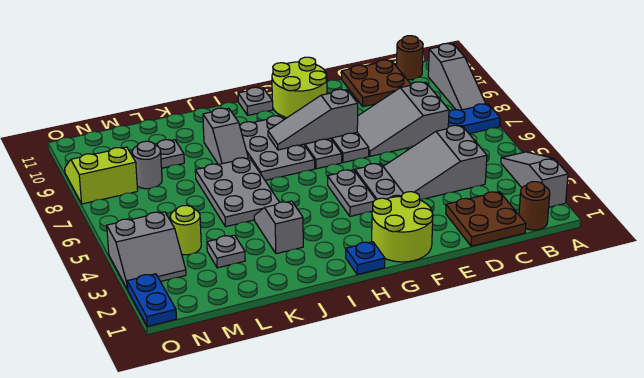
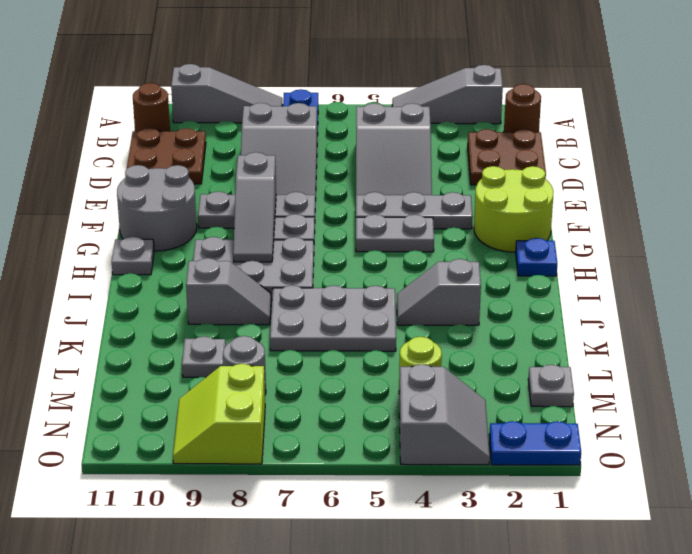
lime 2x2 round brick [272,57,327,118] -> grey 2x2 round brick [117,165,197,251]
grey 1x1 plate [207,235,245,268] -> grey 1x1 plate moved to [528,365,574,407]

